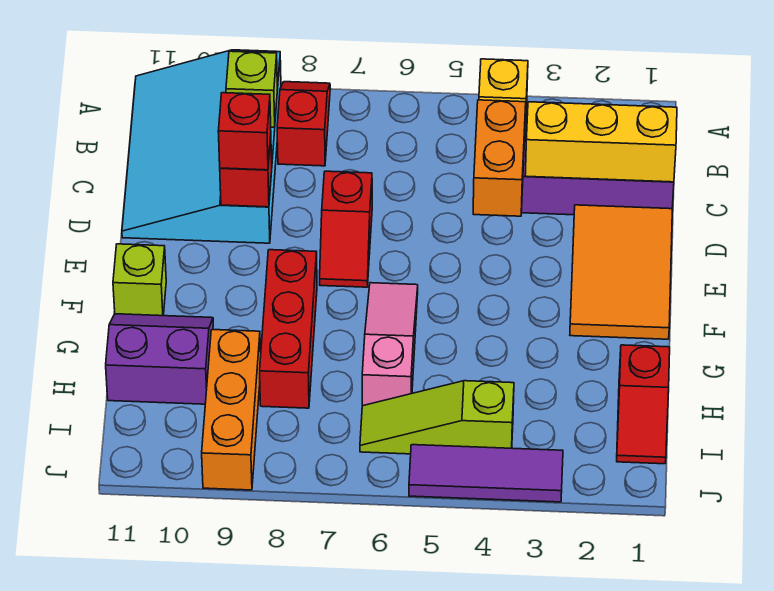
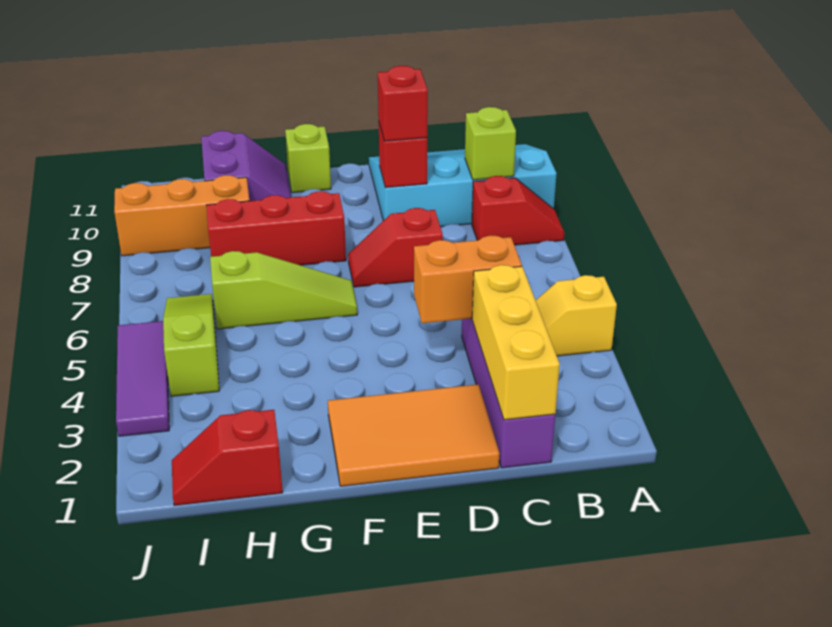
pink 1x3 slope [362,283,418,406] -> lime 1x3 slope [210,251,357,329]

